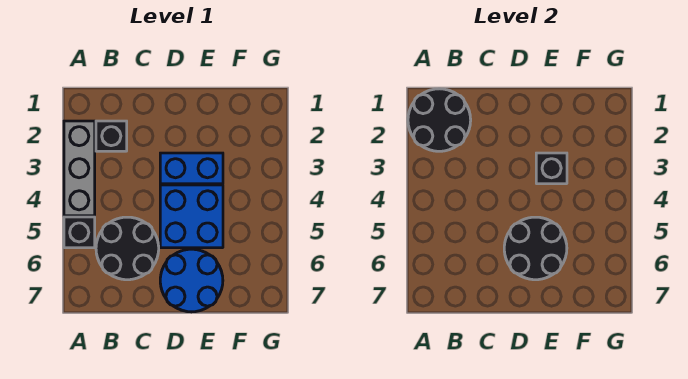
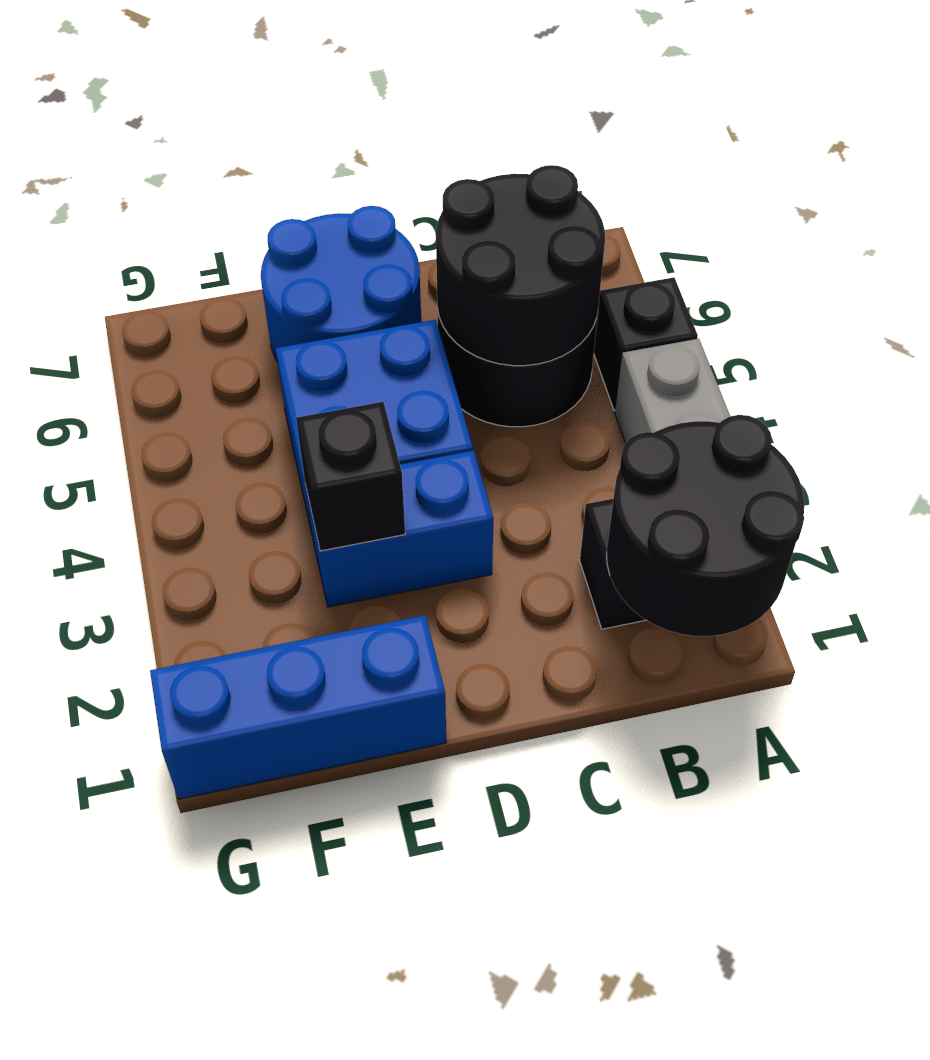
black 2x2 round brick [504,217,567,280] -> black 2x2 round brick moved to [436,165,605,366]
none -> blue 1x3 brick [150,615,446,799]

